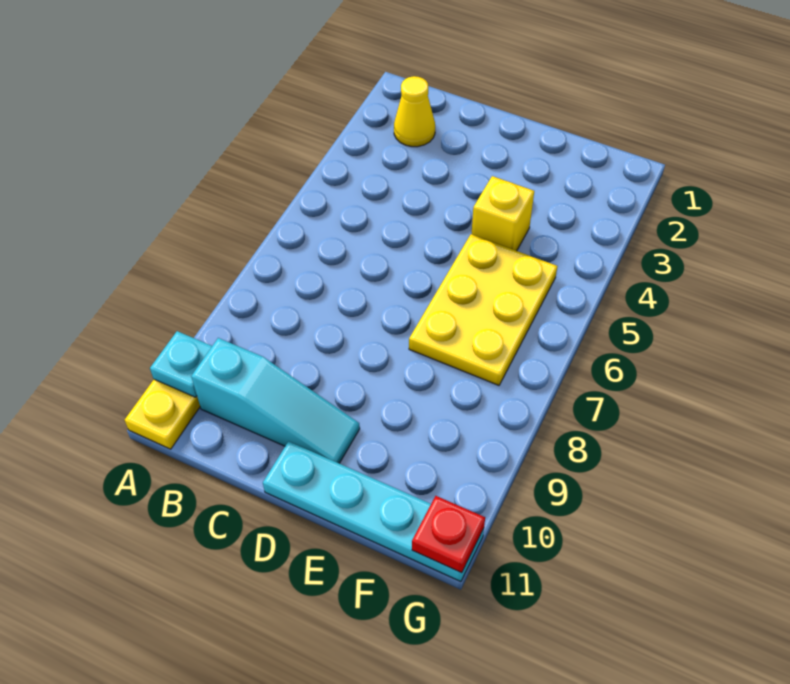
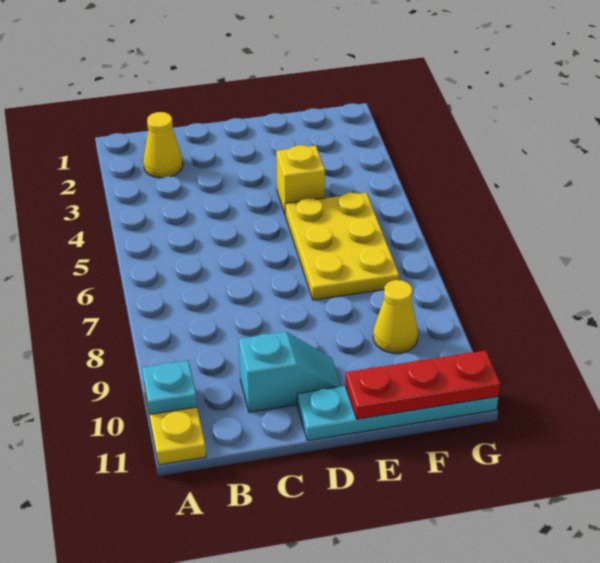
cyan 1x3 slope [191,338,360,463] -> cyan 1x2 slope [239,332,341,412]
none -> yellow 1x1 cone [373,280,418,353]
red 1x1 plate [412,496,485,573] -> red 1x3 plate [345,350,500,419]

